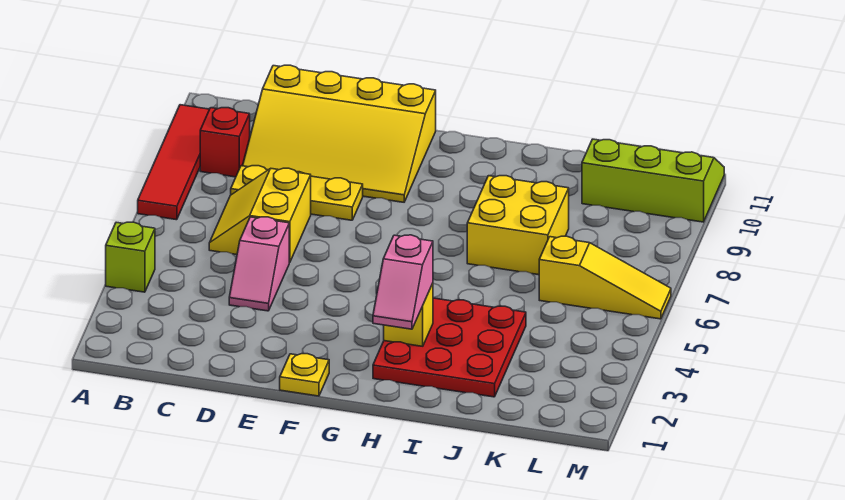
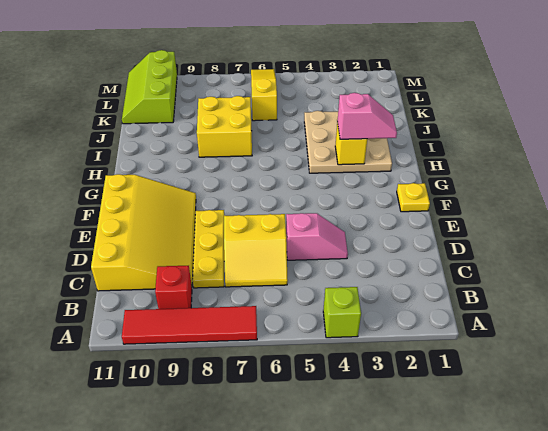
red 3x3 plate [373,298,526,397] -> tan 3x3 plate [304,111,392,173]

